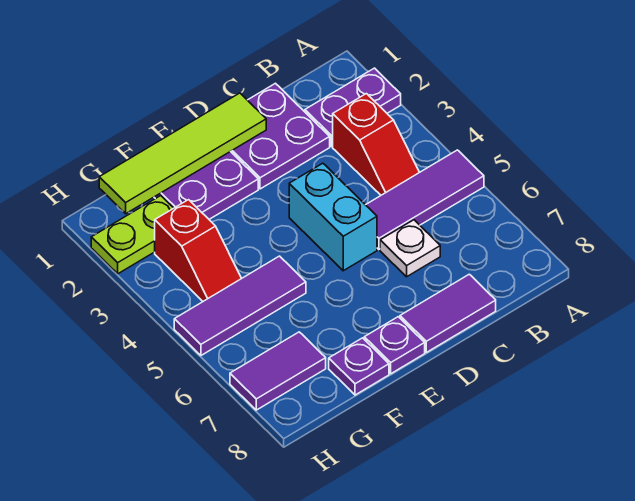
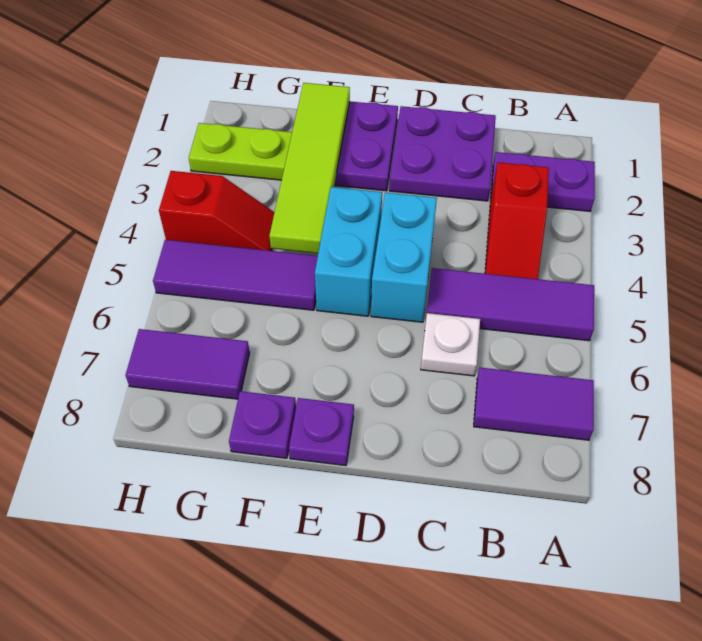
purple 1x2 tile [400,274,496,352] -> purple 1x2 tile moved to [474,368,594,440]
lime 1x4 tile [99,93,266,214] -> lime 1x4 tile turned to [269,83,350,253]
none -> cyan 1x2 brick [315,187,382,316]
red 1x2 slope [155,200,242,301] -> red 1x2 slope turned to [159,171,274,251]

